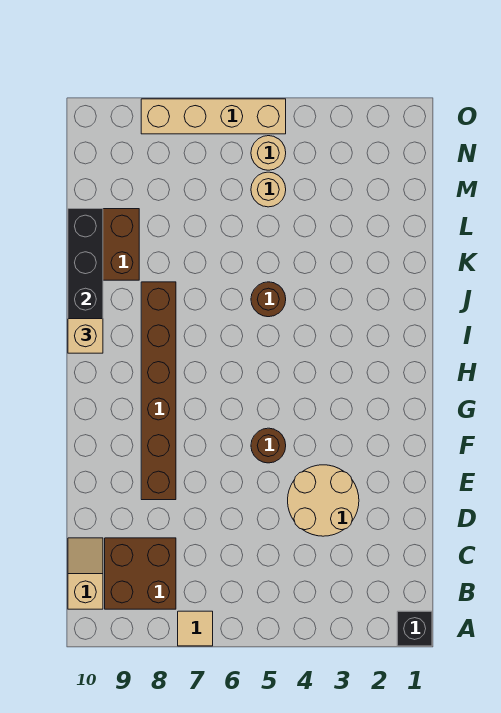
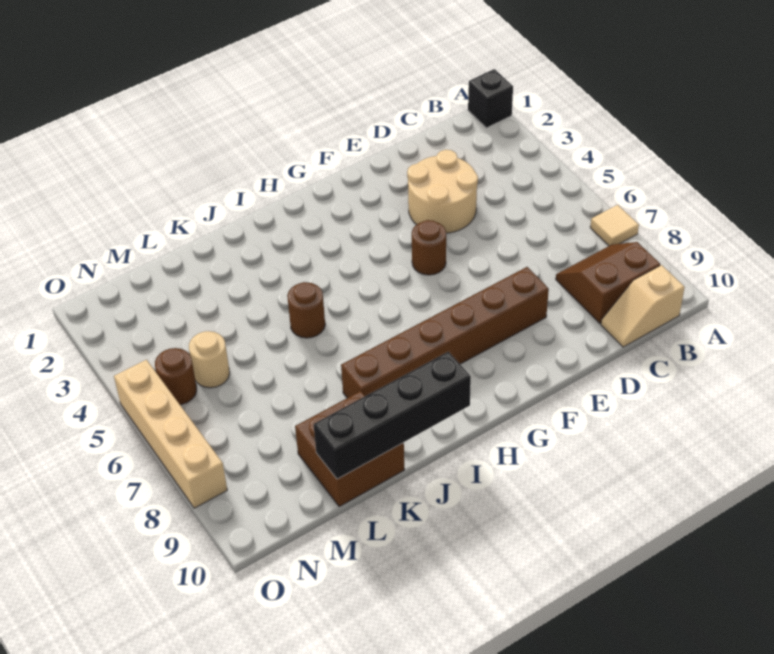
brown 2x2 brick [105,538,176,609] -> brown 2x2 slope [556,242,660,323]
tan 1x1 brick [68,319,103,353] -> none
tan 1x1 round brick [251,136,286,170] -> brown 1x1 round brick [155,348,197,405]

